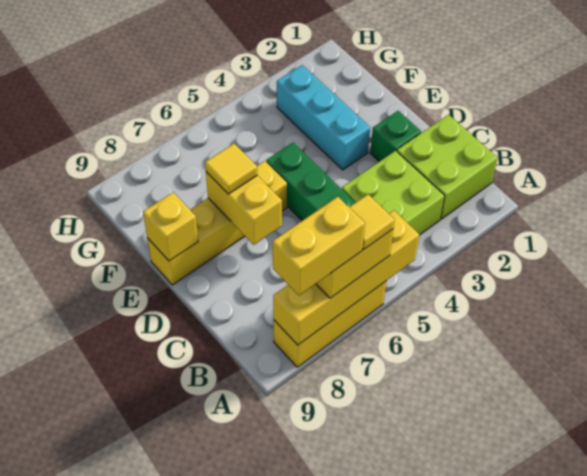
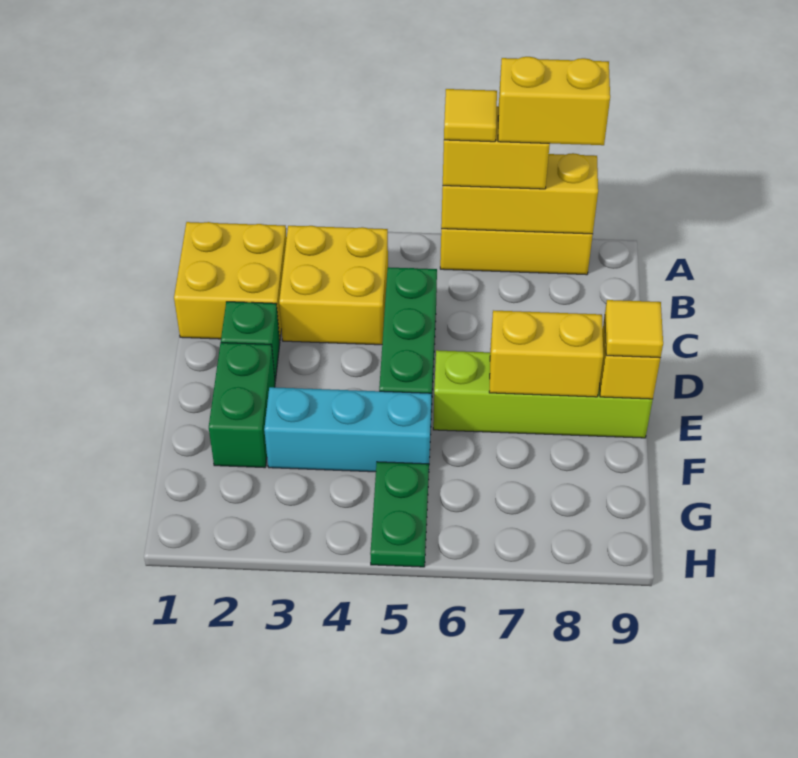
yellow 1x4 brick [273,210,419,345] -> yellow 1x3 brick [441,153,598,234]
lime 2x2 brick [397,115,498,219] -> yellow 2x2 brick [174,222,287,339]
lime 2x2 brick [342,151,445,235] -> yellow 2x2 brick [279,226,388,345]
yellow 1x2 brick [206,172,282,245] -> yellow 1x2 brick turned to [489,310,603,397]
none -> green 1x2 brick [209,343,275,468]
cyan 1x3 brick [277,65,370,170] -> cyan 1x3 brick turned to [264,387,432,472]
yellow 1x4 brick [147,161,287,285] -> lime 1x4 brick [433,350,653,438]
yellow 1x1 tile [205,144,257,194] -> yellow 1x1 tile moved to [605,300,663,358]
none -> green 1x2 plate [370,462,429,567]

